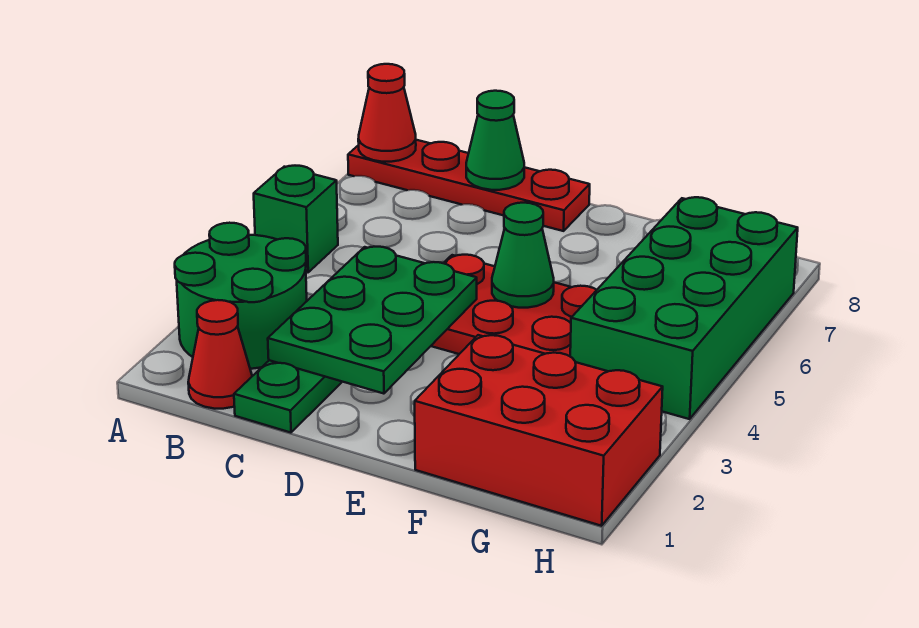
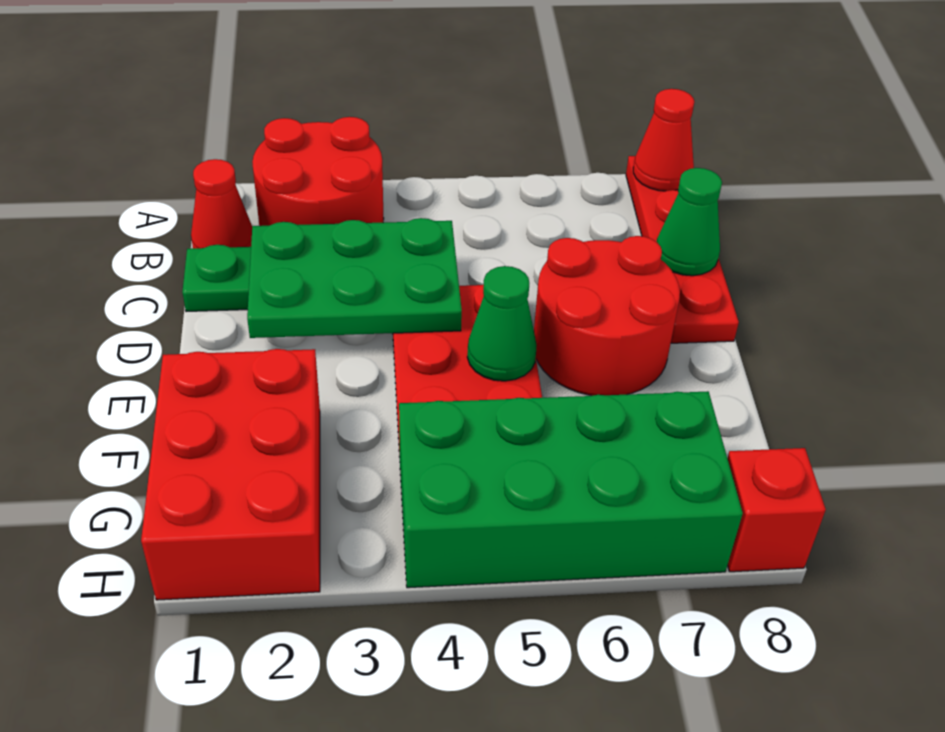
green 2x2 round brick [175,223,307,369] -> red 2x2 round brick [252,117,384,226]
green 1x1 brick [254,166,338,272] -> none
none -> red 2x2 round brick [534,236,680,396]
none -> red 1x1 brick [727,448,826,572]

